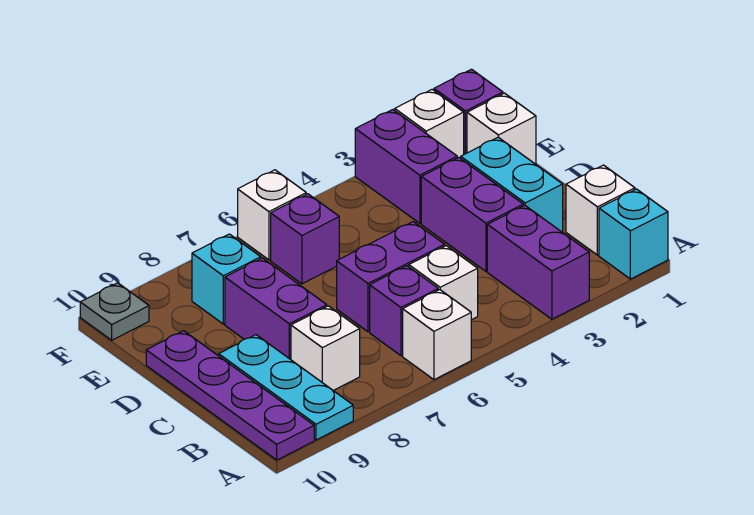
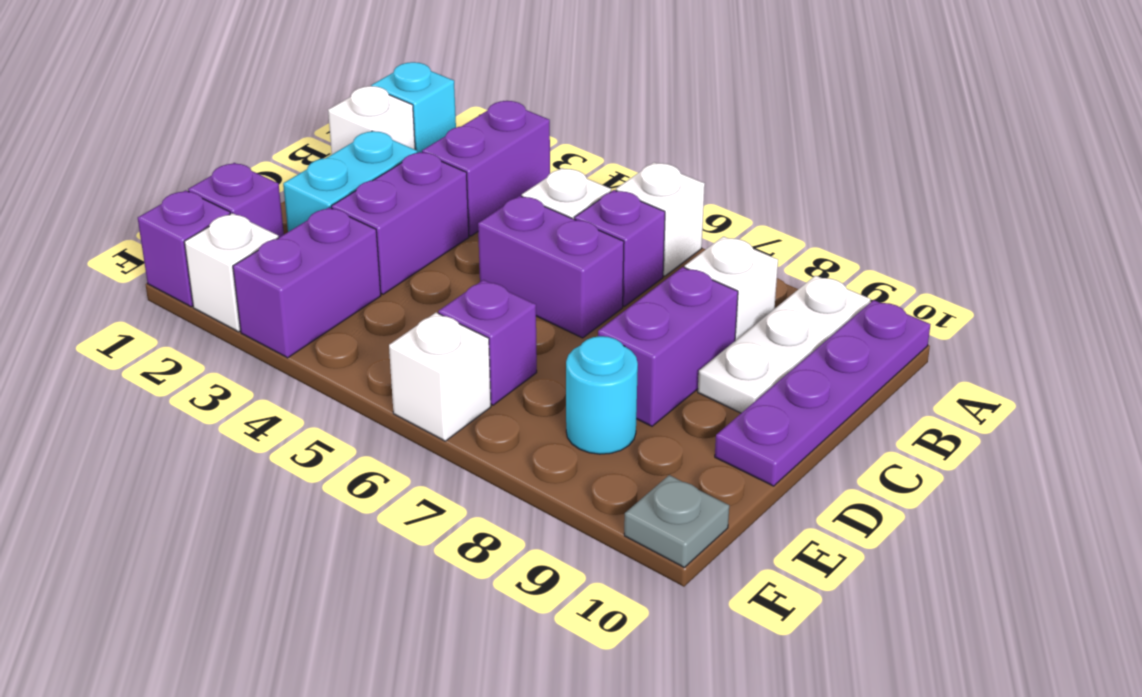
cyan 1x3 plate [219,335,353,440] -> white 1x3 plate [698,276,871,413]
white 1x1 brick [467,93,536,164] -> purple 1x1 brick [188,163,284,237]
cyan 1x1 brick [192,234,261,324] -> cyan 1x1 round brick [566,336,638,454]

